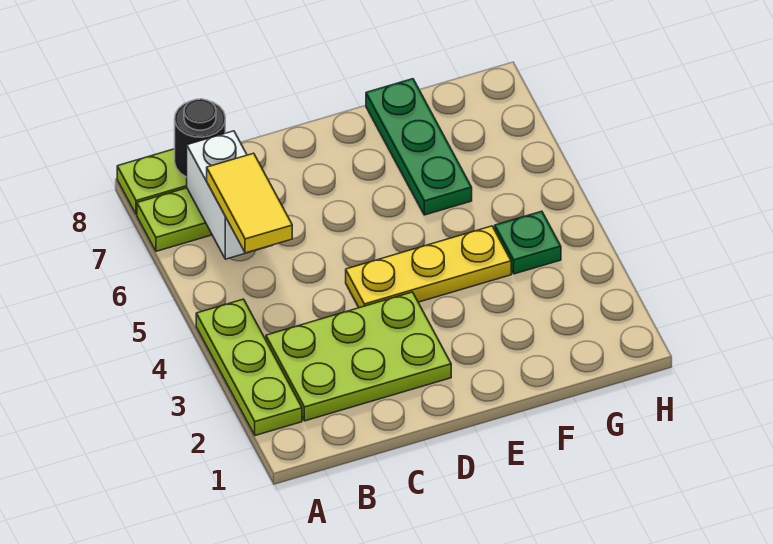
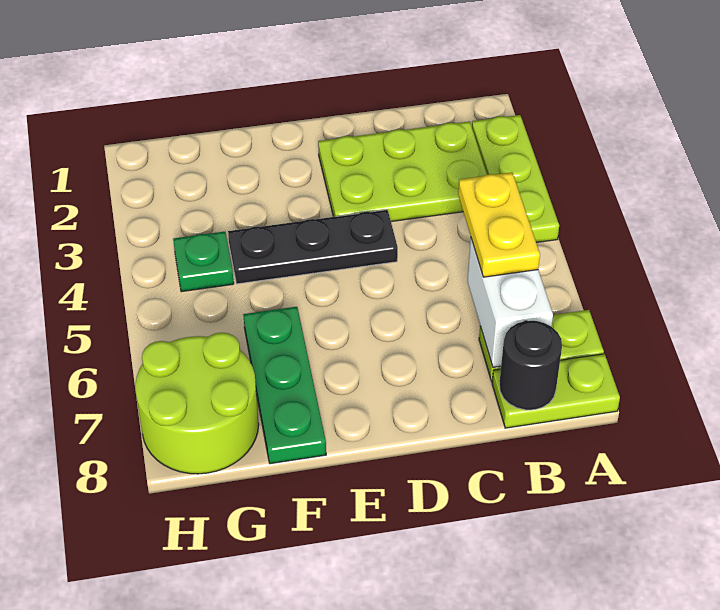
yellow 1x2 tile [207,153,292,253] -> yellow 1x2 plate [458,172,540,277]
yellow 1x3 plate [346,226,511,308] -> black 1x3 plate [228,210,398,284]
none -> lime 2x2 round brick [135,333,259,474]

